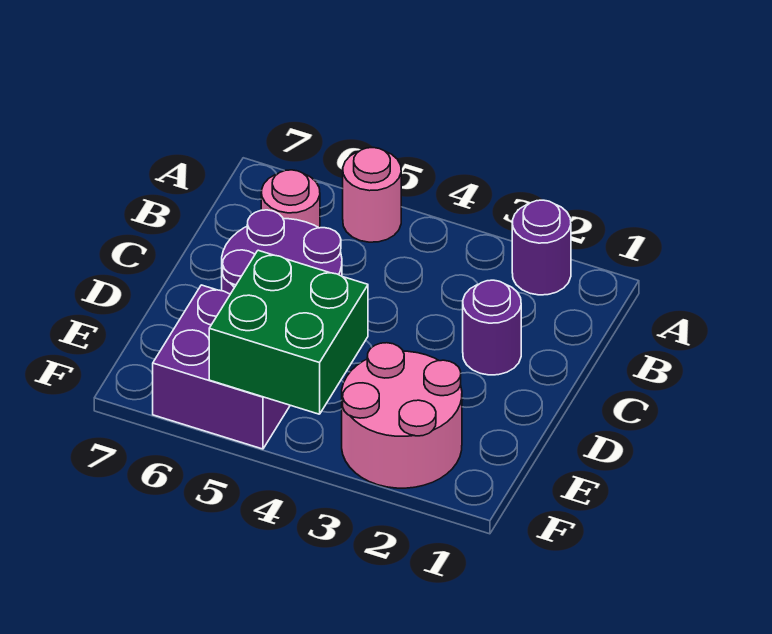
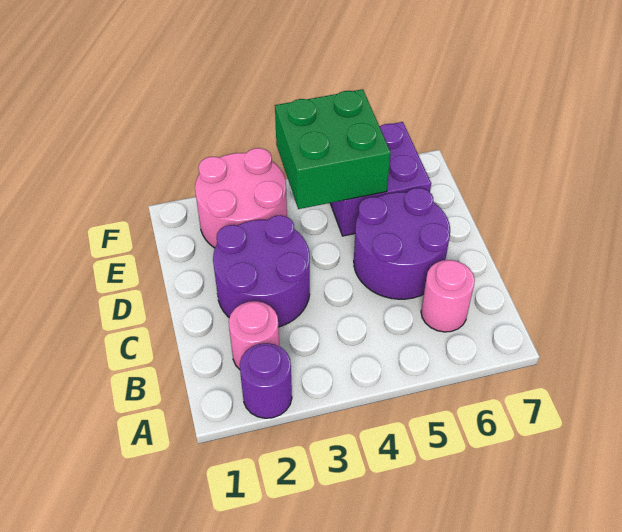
pink 1x1 round brick [343,148,401,242] -> pink 1x1 round brick moved to [229,301,279,369]
purple 1x1 round brick [463,280,521,375] -> purple 2x2 round brick [213,215,310,327]

